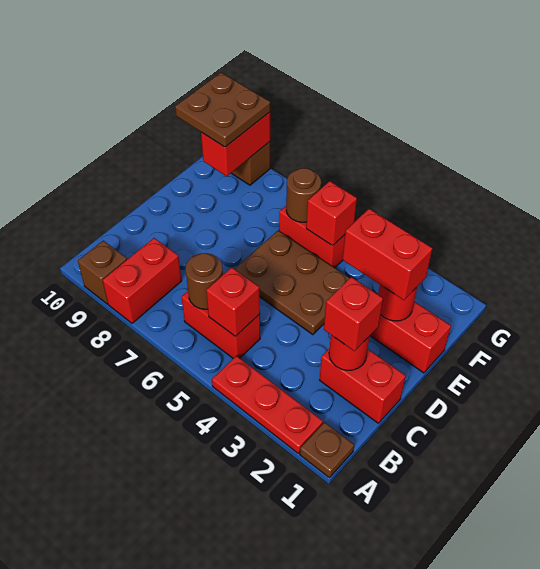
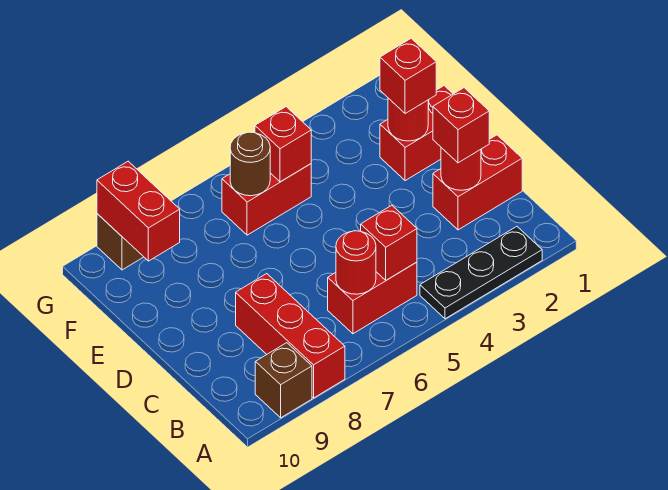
brown 1x1 plate [300,422,354,478] -> none
red 1x3 plate [212,356,323,453] -> black 1x3 plate [420,227,542,319]
red 1x2 brick [103,238,182,323] -> red 1x3 brick [236,274,345,398]
brown 1x1 round brick [186,253,223,309] -> red 1x1 round brick [336,231,376,294]
brown 2x3 plate [235,231,349,335] -> none
red 1x2 brick [343,209,432,300] -> red 1x1 brick [380,38,436,114]
brown 2x2 plate [175,73,270,147] -> none

